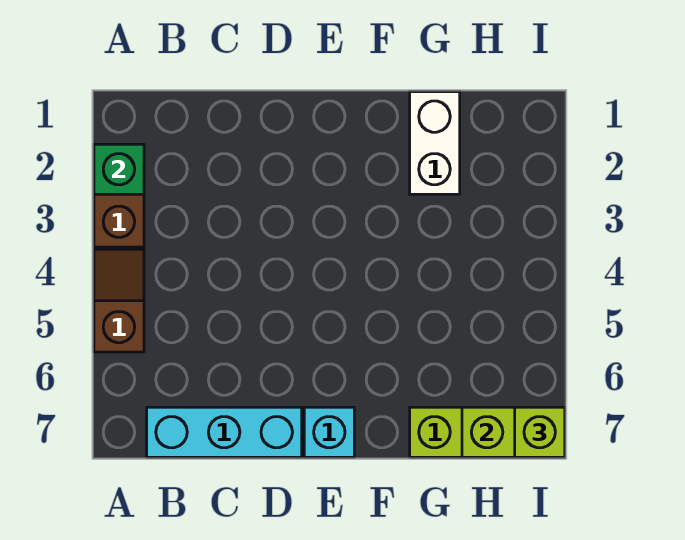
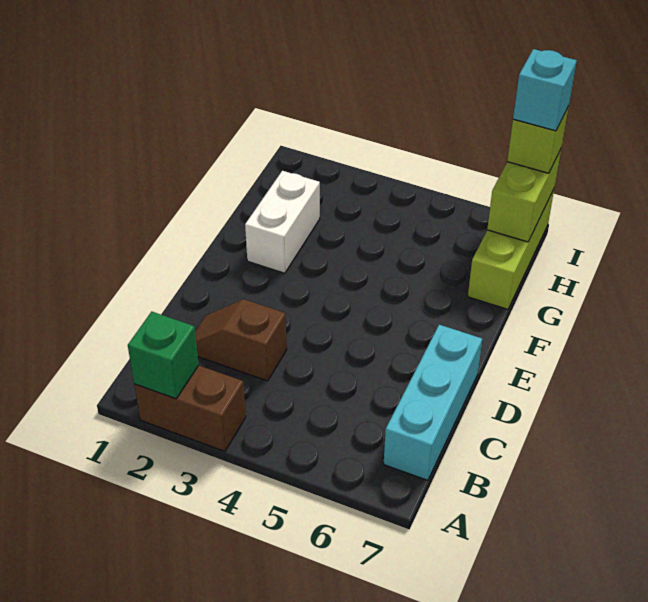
brown 1x2 slope [94,249,144,352] -> brown 1x2 slope moved to [195,299,287,381]
cyan 1x1 brick [304,407,354,457] -> cyan 1x1 brick moved to [513,49,577,131]
white 1x2 brick [410,92,460,194] -> white 1x2 brick turned to [245,171,320,273]

